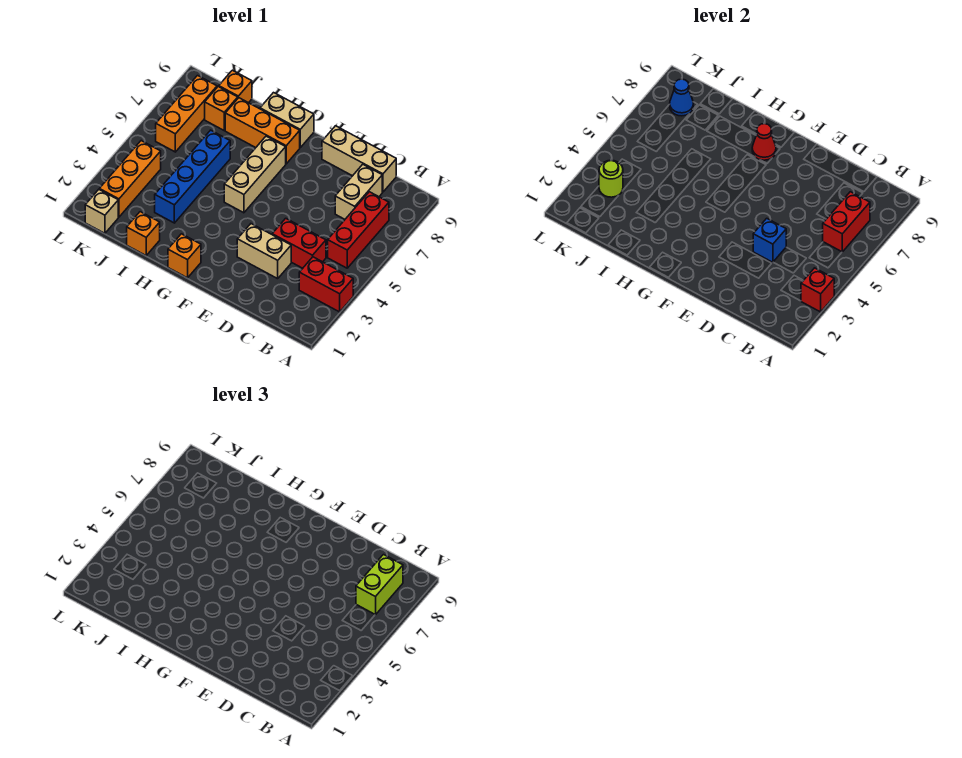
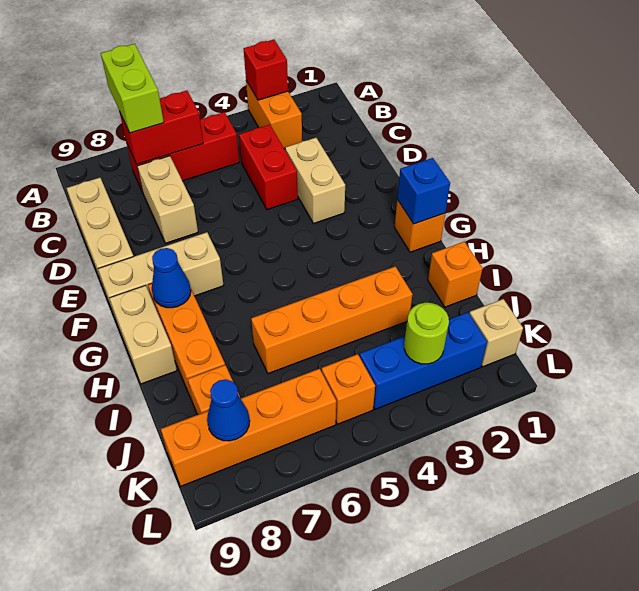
red 1x2 brick [299,257,353,312] -> orange 1x2 brick [246,81,302,148]
lime 1x2 brick [356,555,403,615] -> lime 1x2 brick turned to [101,44,164,133]
tan 1x2 brick [335,164,382,219] -> tan 1x2 brick turned to [137,156,198,243]
blue 1x1 brick [753,218,786,262] -> blue 1x1 brick moved to [397,158,450,224]
tan 1x3 brick [224,136,286,213] -> tan 1x3 brick moved to [98,232,224,317]
red 1x1 cone [752,124,776,160] -> blue 1x1 cone [152,248,191,308]
blue 1x4 brick [155,130,230,223] -> orange 1x4 brick [251,266,413,374]
orange 1x1 brick [219,70,252,103] -> orange 1x1 brick moved to [322,354,375,424]
orange 1x3 brick [99,141,161,217] -> blue 1x3 brick [360,312,487,409]
orange 1x3 brick [156,76,217,152] -> orange 1x4 brick [161,369,336,486]

